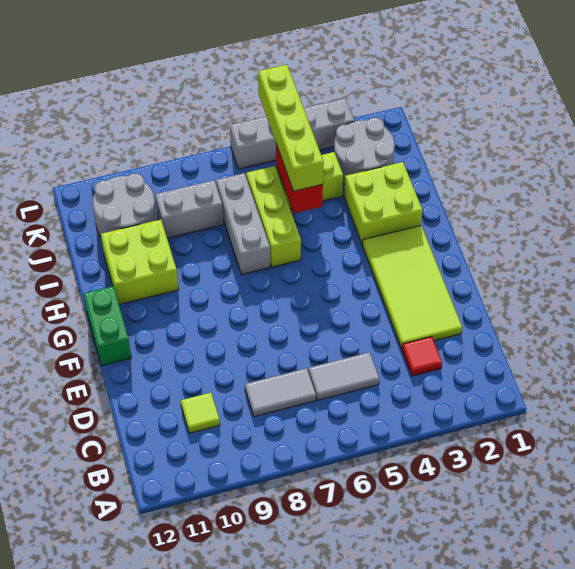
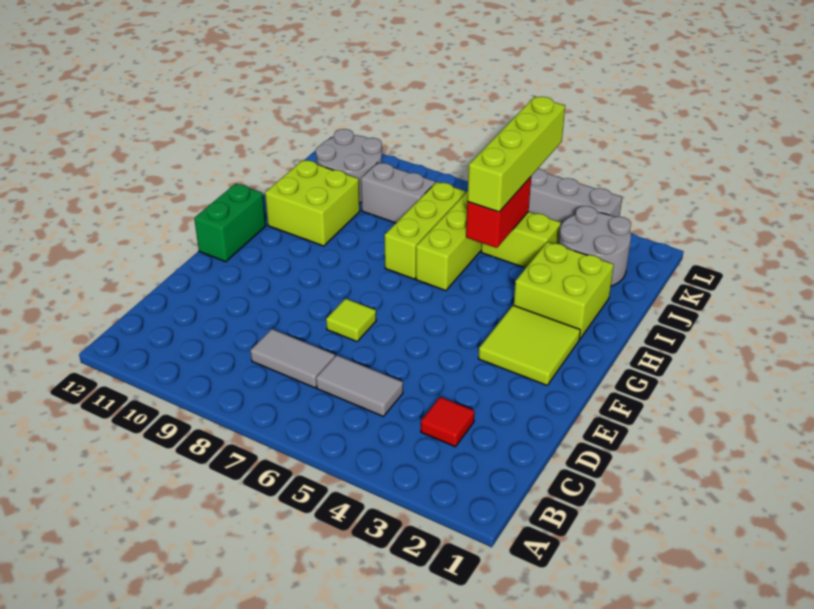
lime 1x1 tile [181,393,220,433] -> lime 1x1 tile moved to [326,299,376,341]
lime 2x4 tile [363,226,462,349] -> lime 2x2 tile [478,305,580,385]
grey 1x3 brick [216,173,270,274] -> lime 1x3 brick [385,182,466,279]

